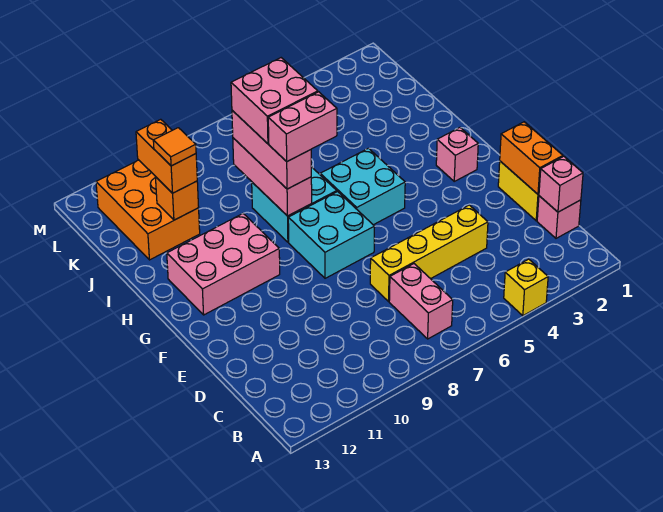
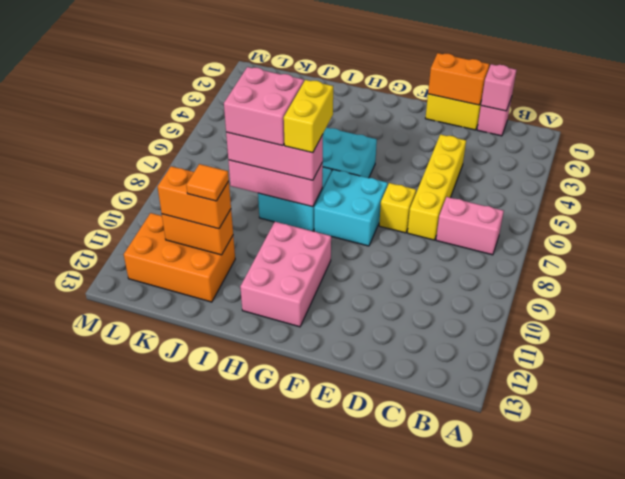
yellow 1x1 brick [504,259,548,316] -> yellow 1x1 brick moved to [379,183,416,233]
pink 1x1 brick [436,128,478,181] -> none
pink 1x2 brick [268,92,337,162] -> yellow 1x2 brick [284,80,333,153]
orange 1x1 brick [156,177,199,220] -> orange 1x2 brick [162,209,233,255]

